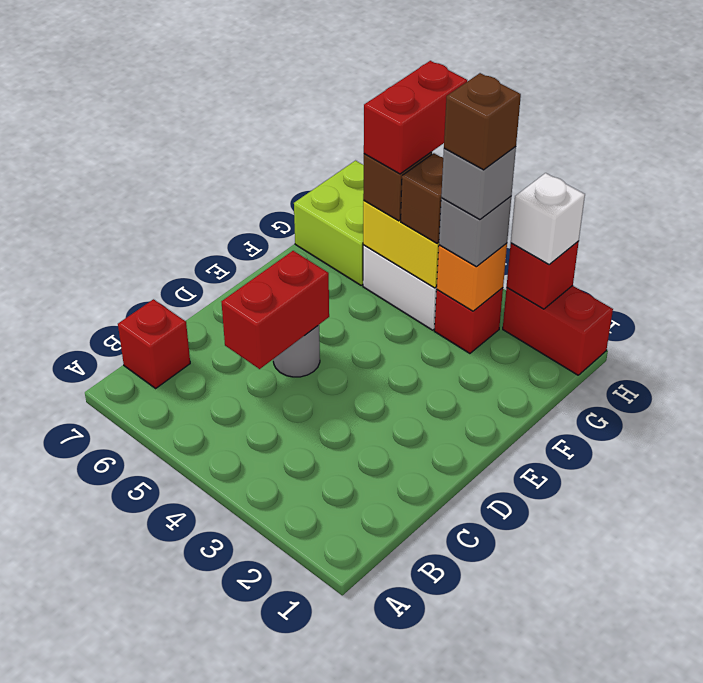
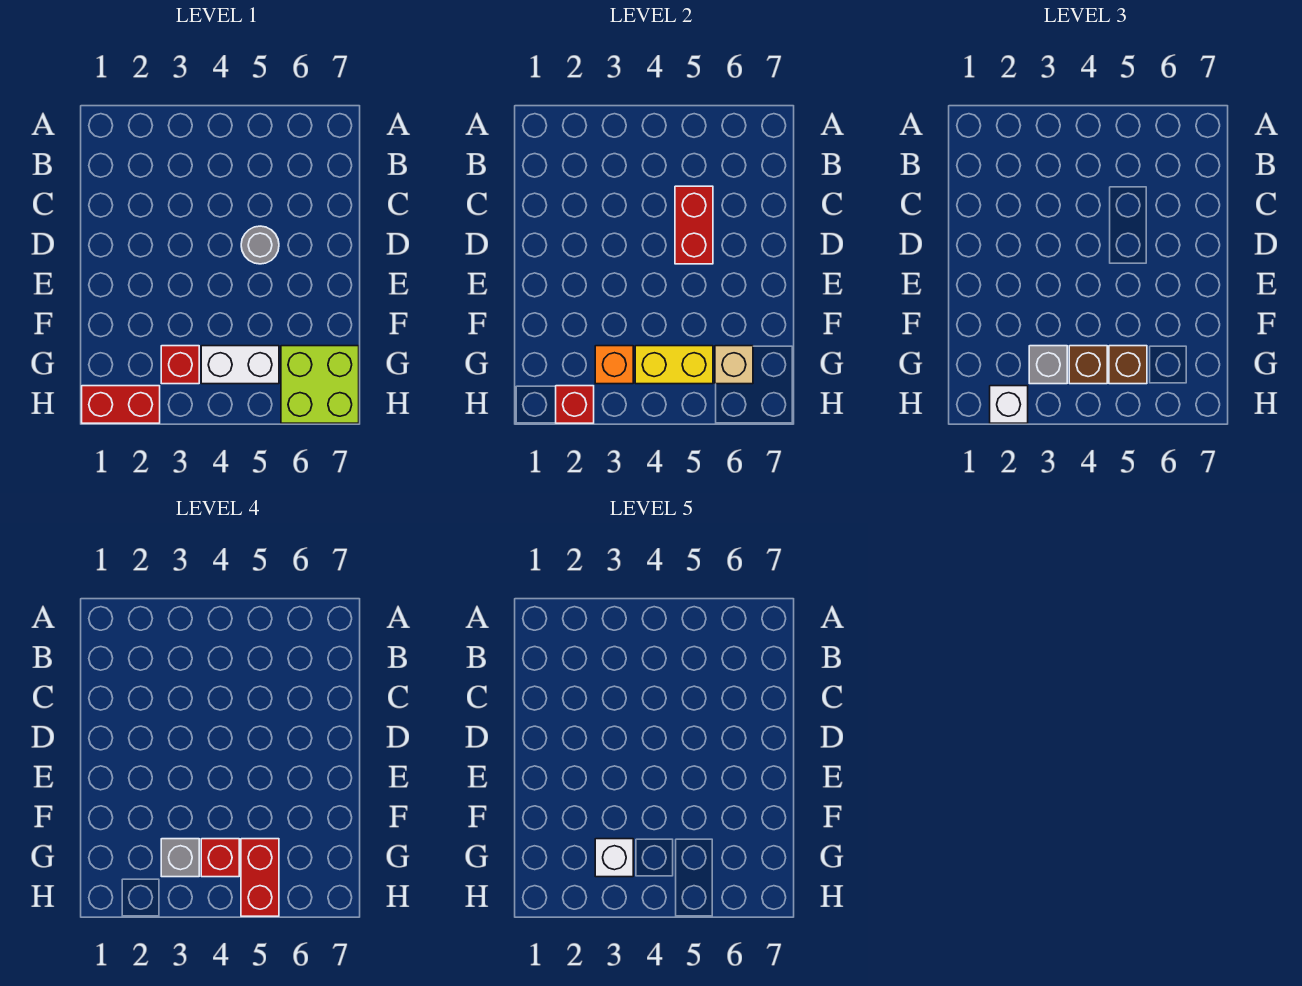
red 1x1 brick [118,299,190,388] -> red 1x1 brick moved to [201,839,239,877]
brown 1x1 brick [444,73,521,170] -> white 1x1 brick [595,839,633,877]
none -> tan 1x1 brick [715,346,753,384]

